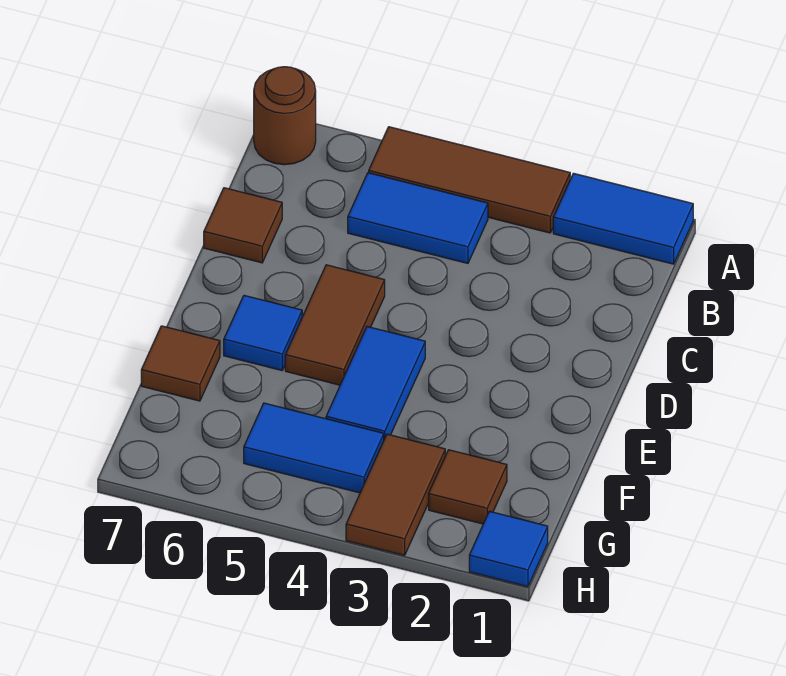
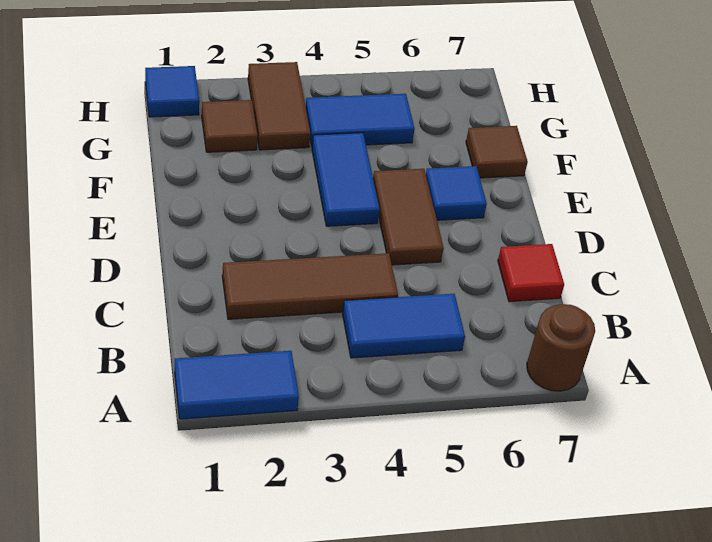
brown 1x3 tile [369,127,570,233] -> brown 1x3 tile moved to [222,253,398,319]
brown 1x1 tile [204,188,282,263] -> red 1x1 tile [498,244,564,302]

